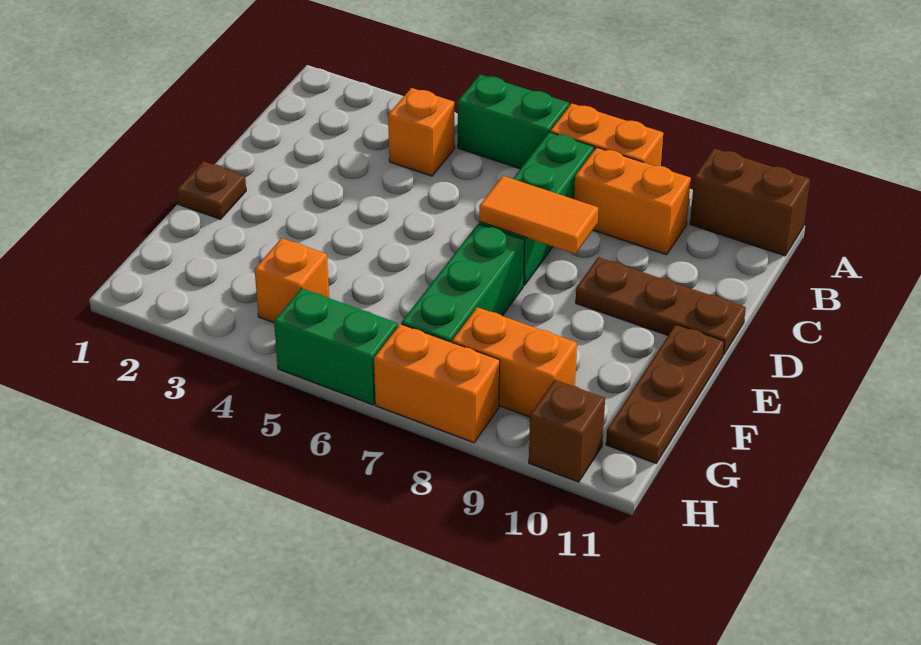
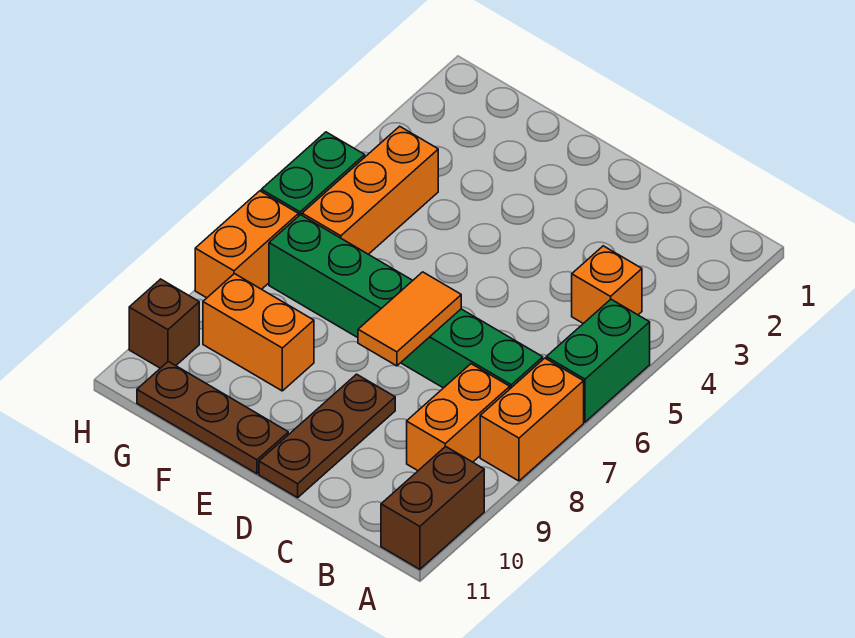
brown 1x1 plate [177,161,246,219] -> none
orange 1x1 brick [255,238,329,323] -> orange 1x3 brick [302,126,438,254]
orange 1x2 brick [452,307,577,417] -> orange 1x2 brick turned to [203,274,314,391]

